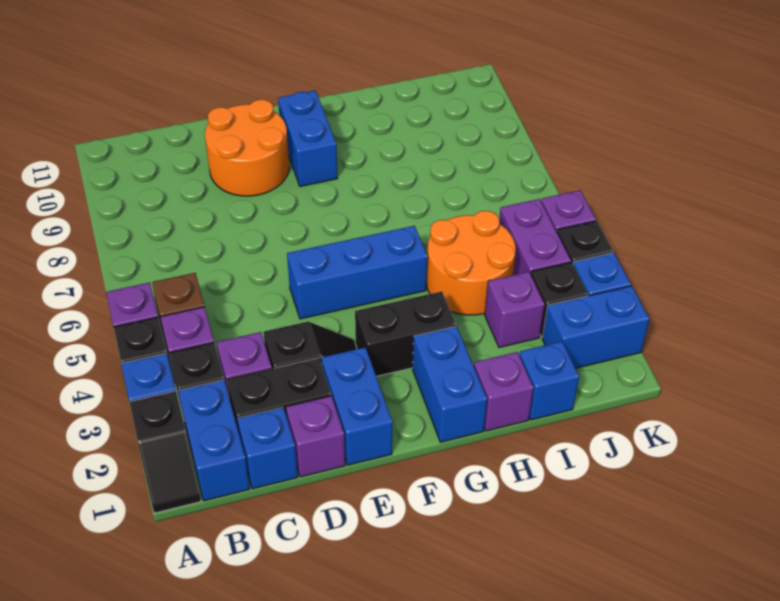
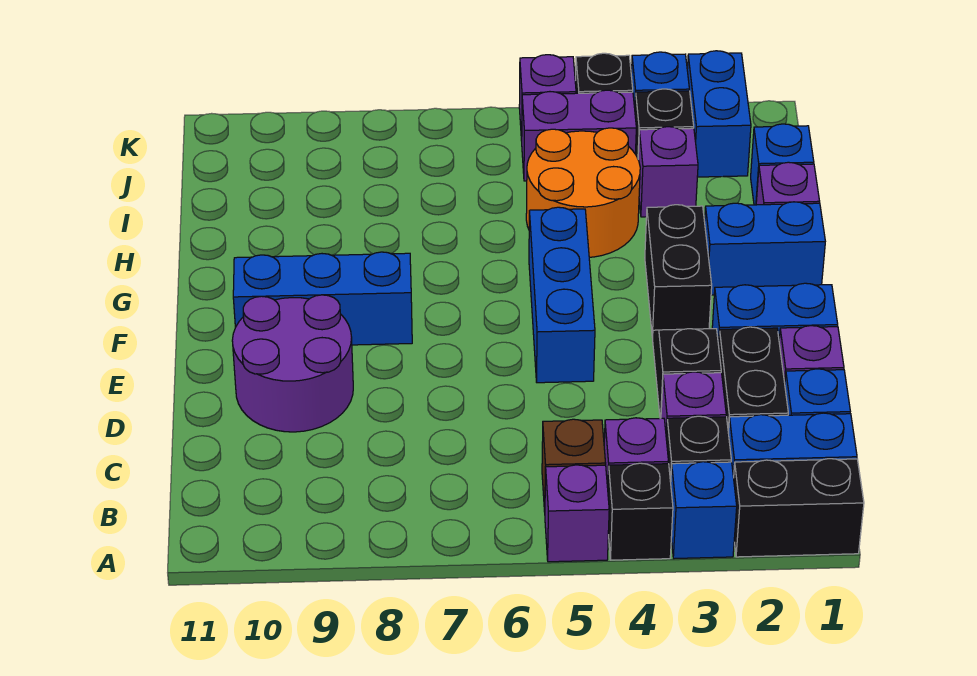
black 1x2 slope [129,391,201,513] -> black 1x2 brick [734,459,864,557]
orange 2x2 round brick [205,100,289,196] -> purple 2x2 round brick [232,295,353,432]
blue 1x2 brick [278,90,337,186] -> blue 1x3 brick [233,252,412,345]

